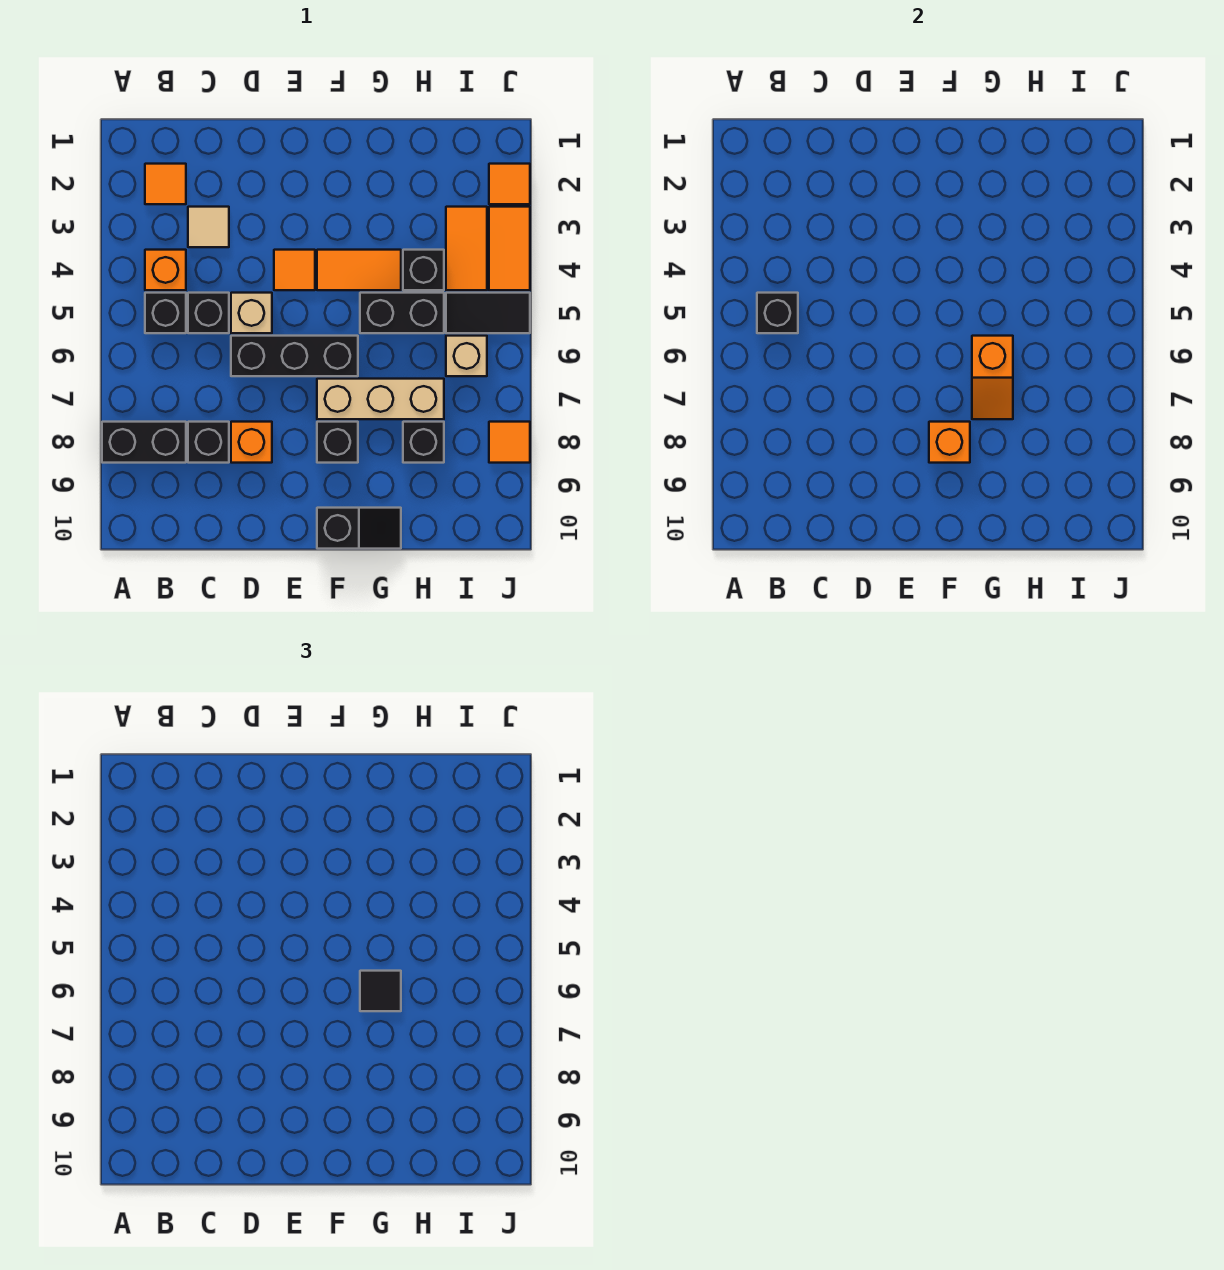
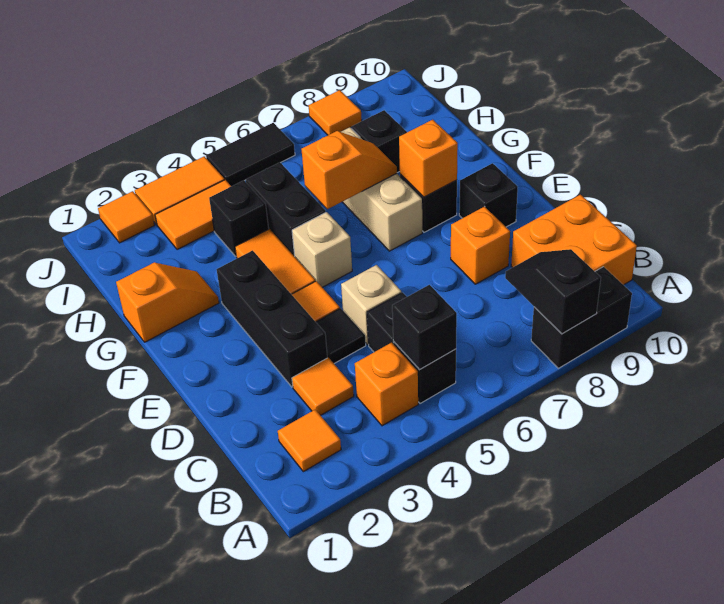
black 1x2 brick [102,422,186,463] -> black 1x2 brick turned to [531,267,632,368]
none -> orange 2x2 brick [511,195,637,285]
tan 1x1 tile [188,207,229,247] -> orange 1x1 tile [292,358,354,415]
black 1x1 brick [188,422,229,463] -> black 1x1 brick moved to [459,163,518,227]
black 1x3 brick [231,336,358,376] -> black 1x3 brick moved to [217,250,327,387]
black 1x2 slope [317,508,401,549] -> black 1x2 slope moved to [505,249,601,334]
none -> orange 1x2 slope [116,263,219,342]
black 1x1 tile [360,971,401,1011] -> black 1x1 tile moved to [316,308,366,363]
black 1x2 tile [446,293,530,333] -> black 1x2 tile turned to [206,123,295,186]
tan 1x1 brick [446,336,487,376] -> tan 1x1 brick moved to [292,212,352,287]

